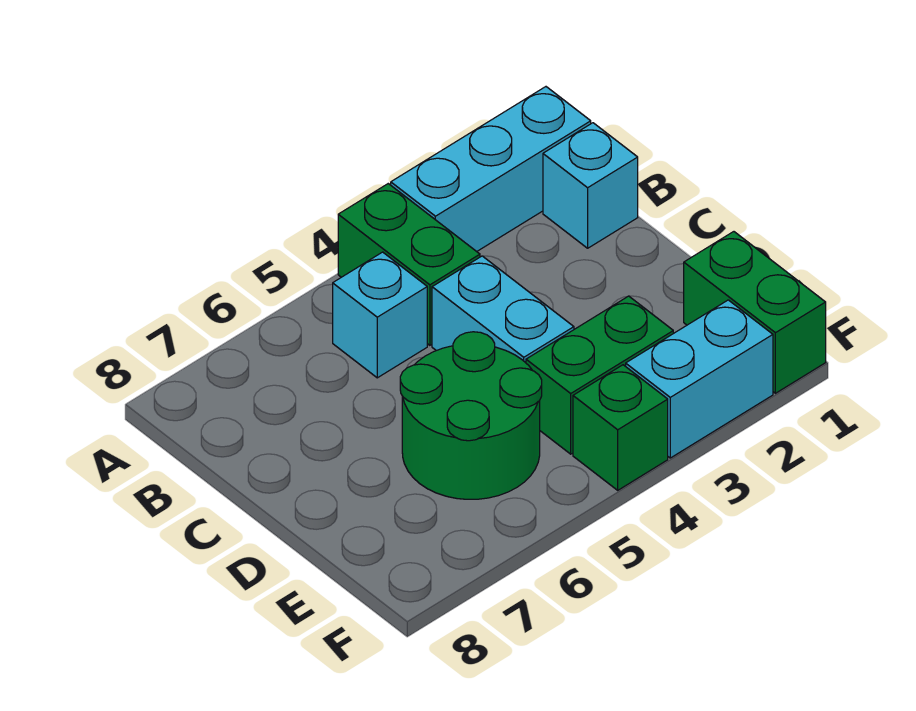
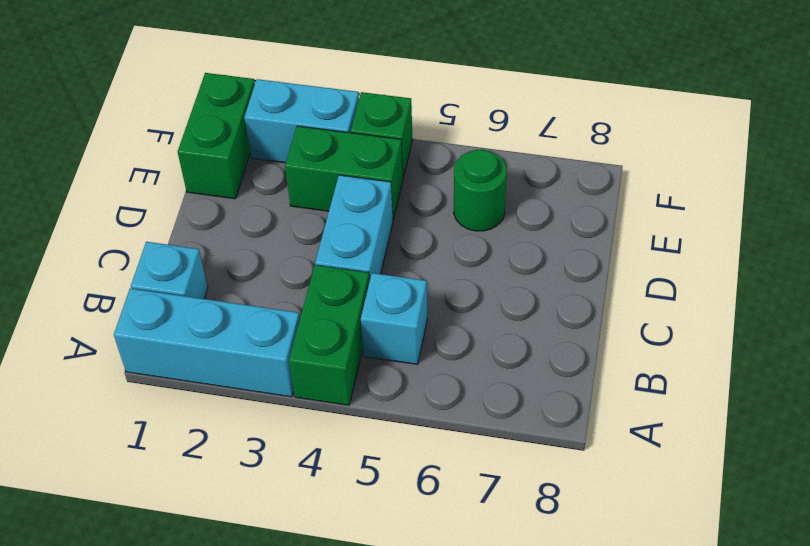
green 2x2 round brick [400,332,542,499] -> green 1x1 round brick [454,150,507,231]

